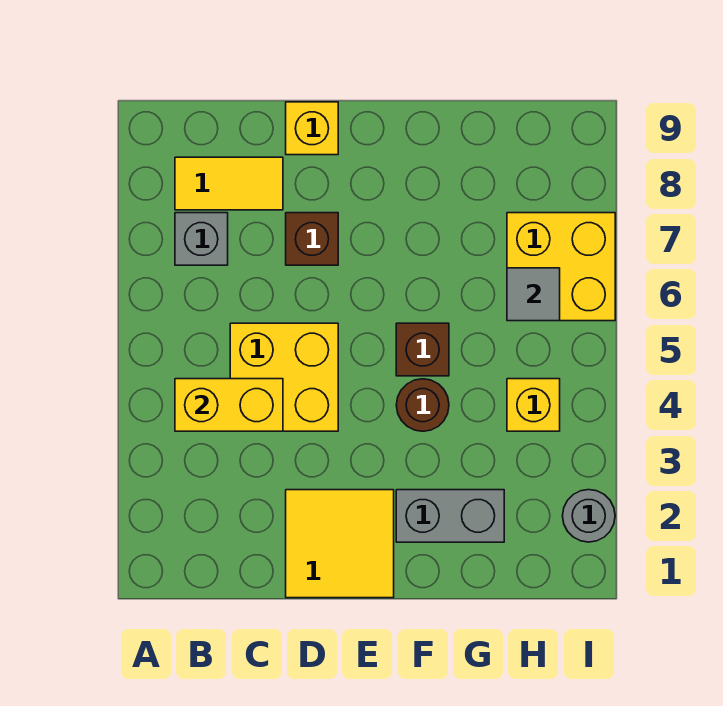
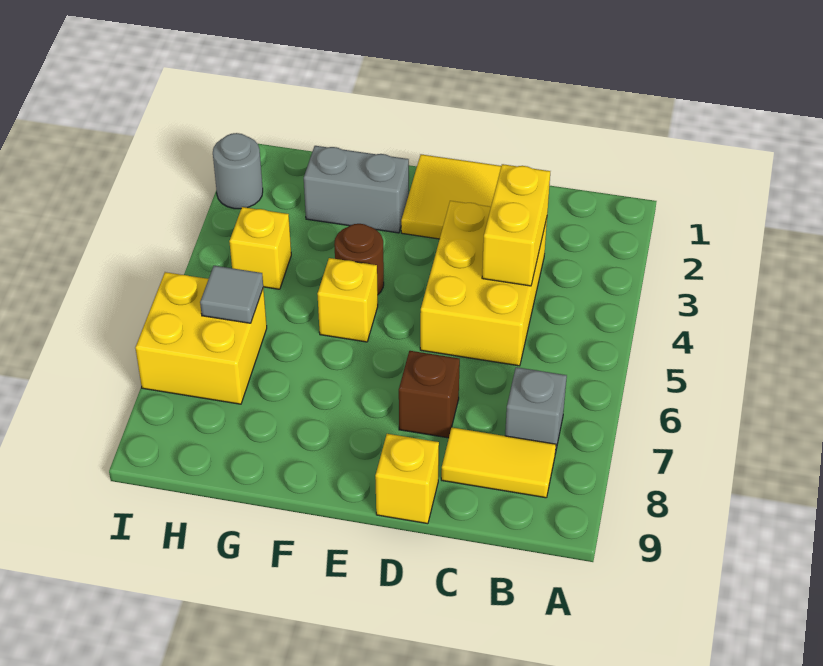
yellow 1x2 brick [175,379,283,431] -> yellow 1x2 brick turned to [482,164,550,286]
yellow 2x2 brick [230,323,338,431] -> yellow 2x3 brick [420,201,547,366]
brown 1x1 brick [396,323,449,376] -> yellow 1x1 brick [318,258,378,342]

